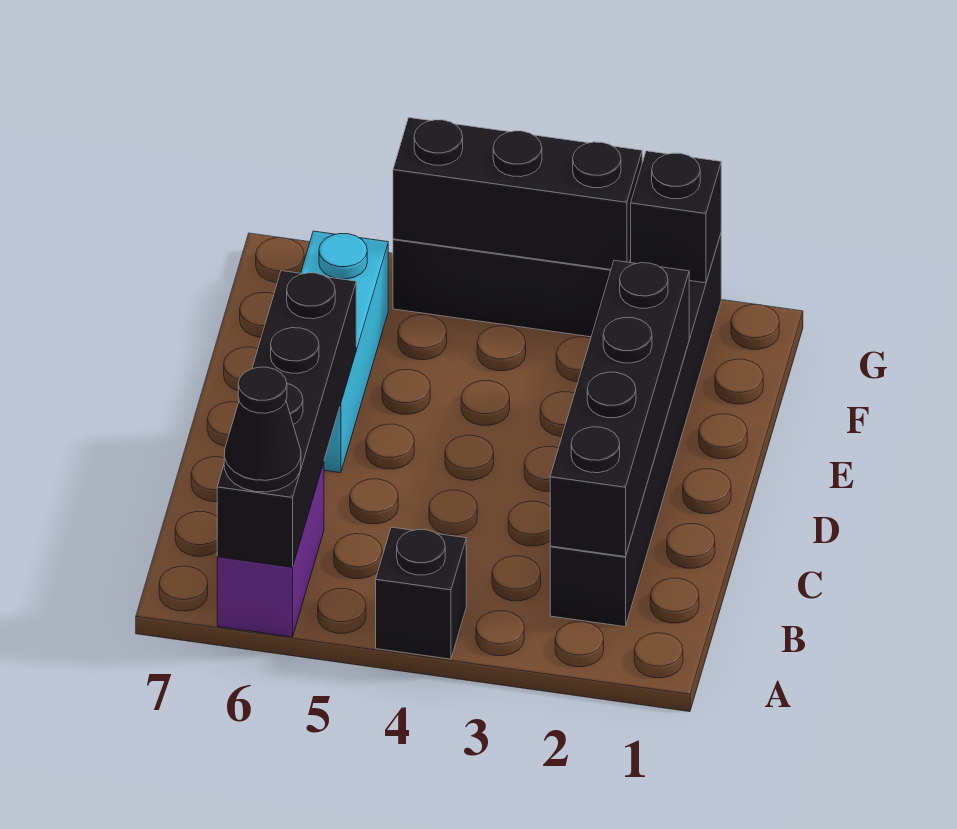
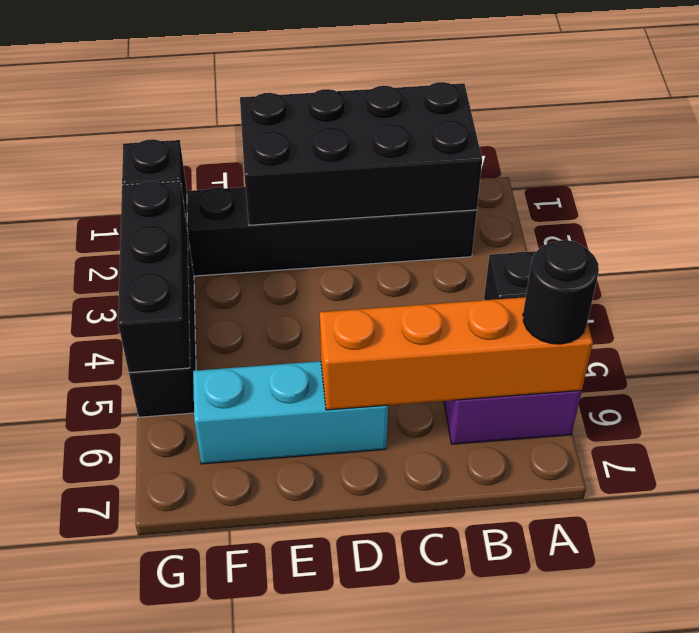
black 1x4 brick [217,271,356,567] -> orange 1x4 brick [320,297,593,410]
black 1x1 cone [224,367,301,492] -> black 1x1 round brick [523,240,599,344]
black 1x4 brick [550,260,689,557] -> black 2x4 brick [240,82,482,225]

